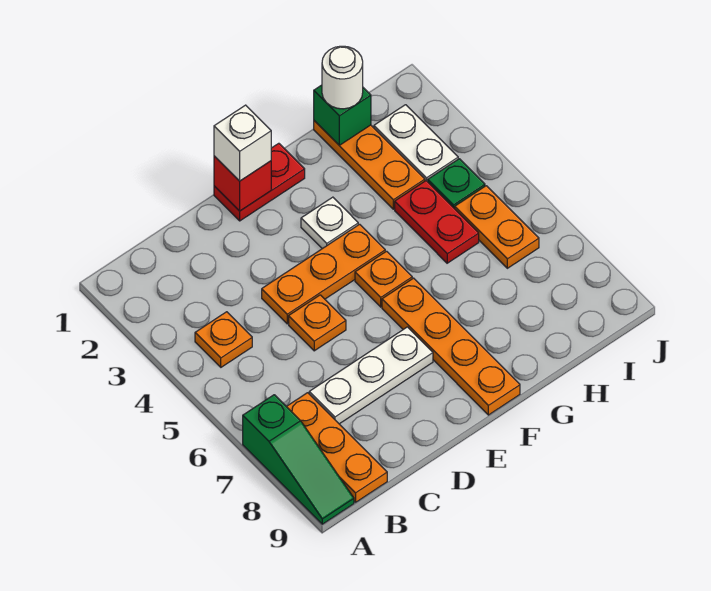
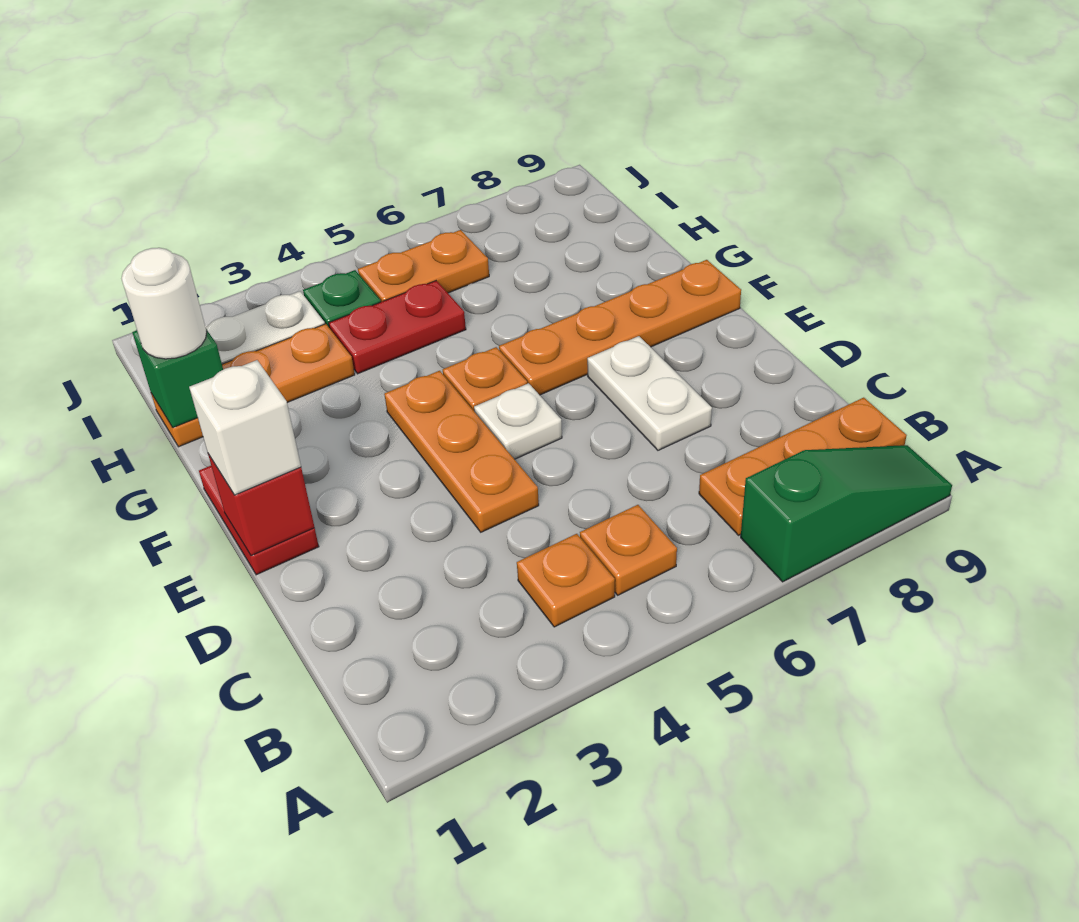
white 1x3 plate [309,327,433,424] -> white 1x2 plate [587,336,712,450]
orange 1x1 plate [289,295,346,351] -> orange 1x1 plate moved to [580,505,677,595]
white 1x1 plate [301,197,358,249] -> white 1x1 plate moved to [474,383,562,459]

